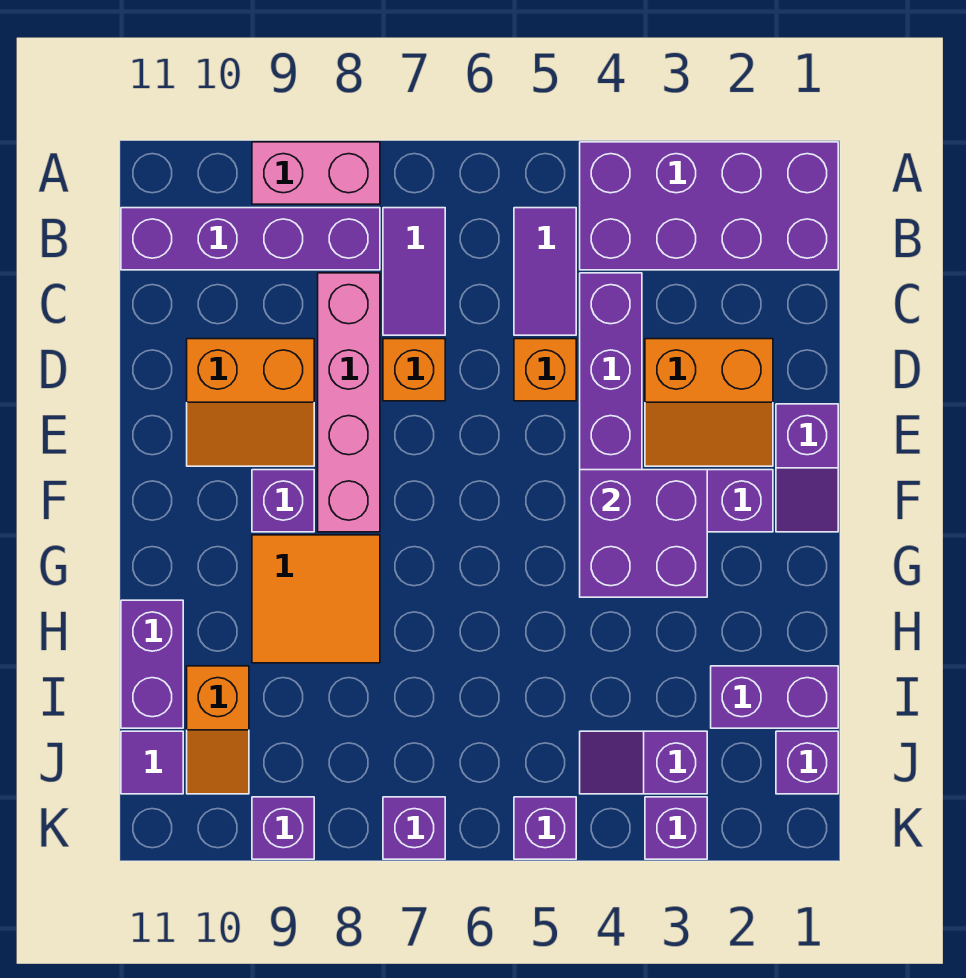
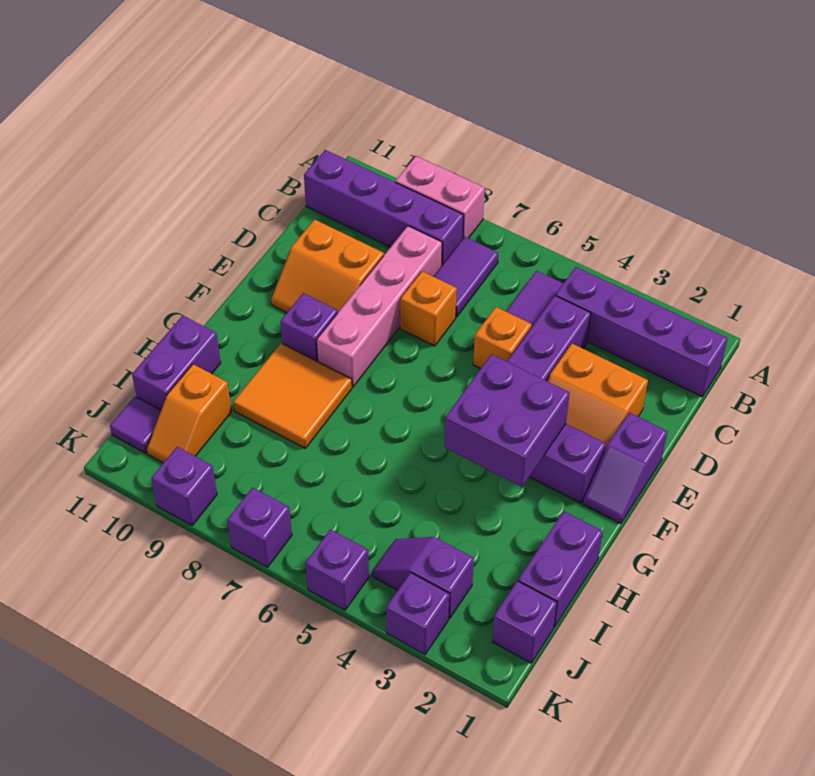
purple 2x4 brick [580,142,838,270] -> purple 1x4 brick [556,267,728,396]
purple 1x2 brick [711,666,838,728] -> purple 1x2 brick turned to [518,511,603,627]

